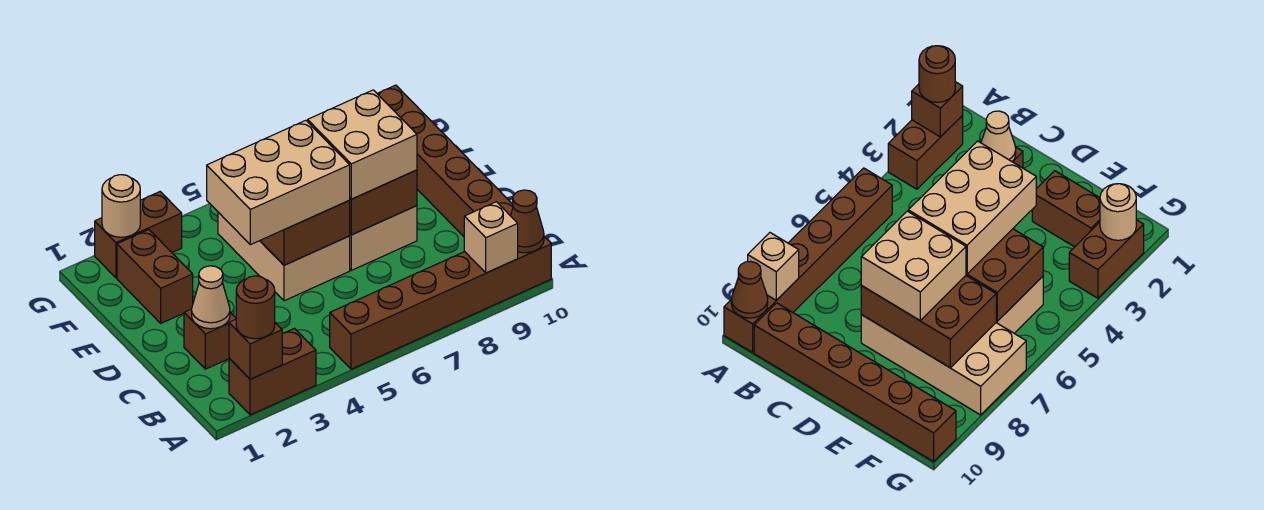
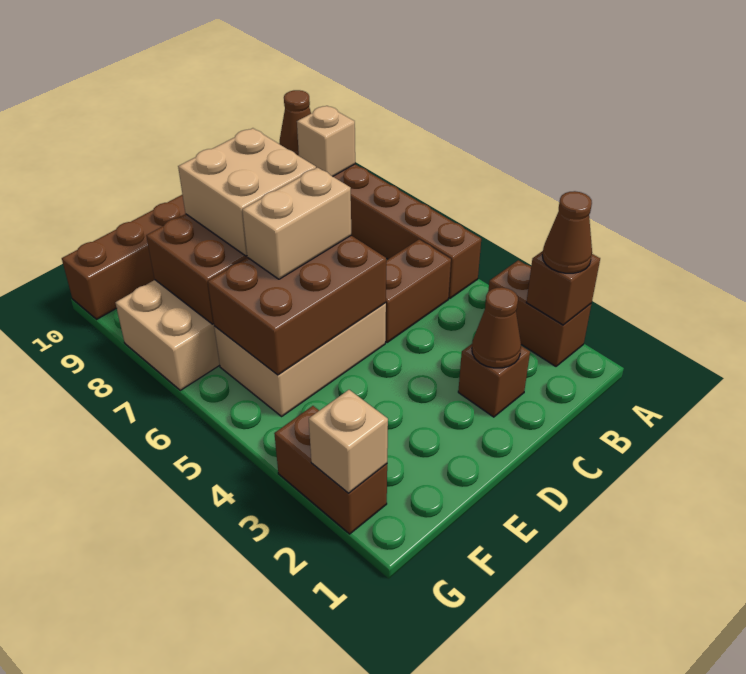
brown 1x1 round brick [236,276,275,339] -> brown 1x1 cone [542,191,592,273]
tan 1x1 cone [192,266,230,329] -> brown 1x1 cone [472,287,521,368]
tan 2x3 brick [207,120,350,245] -> tan 1x2 brick [242,168,351,279]
brown 1x2 brick [117,230,193,323] -> brown 1x2 brick moved to [385,240,451,343]
tan 1x1 round brick [102,175,140,237] -> tan 1x1 brick [309,390,388,493]

